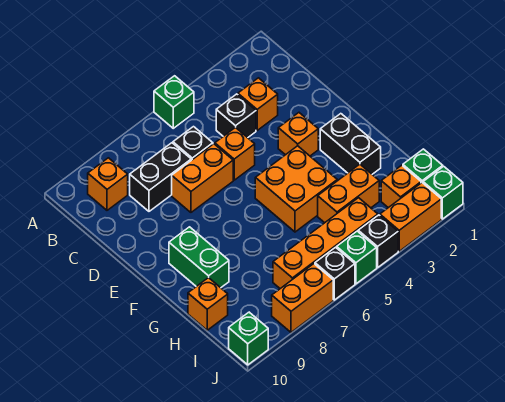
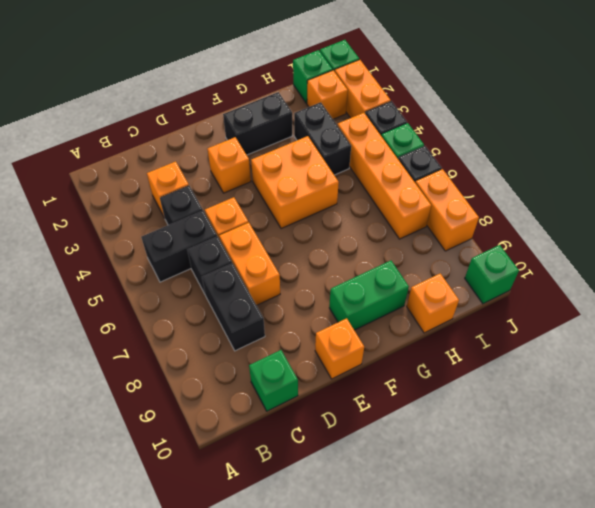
green 1x1 brick [154,76,194,128] -> green 1x1 brick moved to [249,350,298,411]
none -> black 1x2 brick [141,211,217,282]
orange 1x1 brick [88,158,128,210] -> orange 1x1 brick moved to [315,318,364,379]
orange 1x2 brick [318,164,379,223] -> black 1x2 brick [294,102,351,175]

